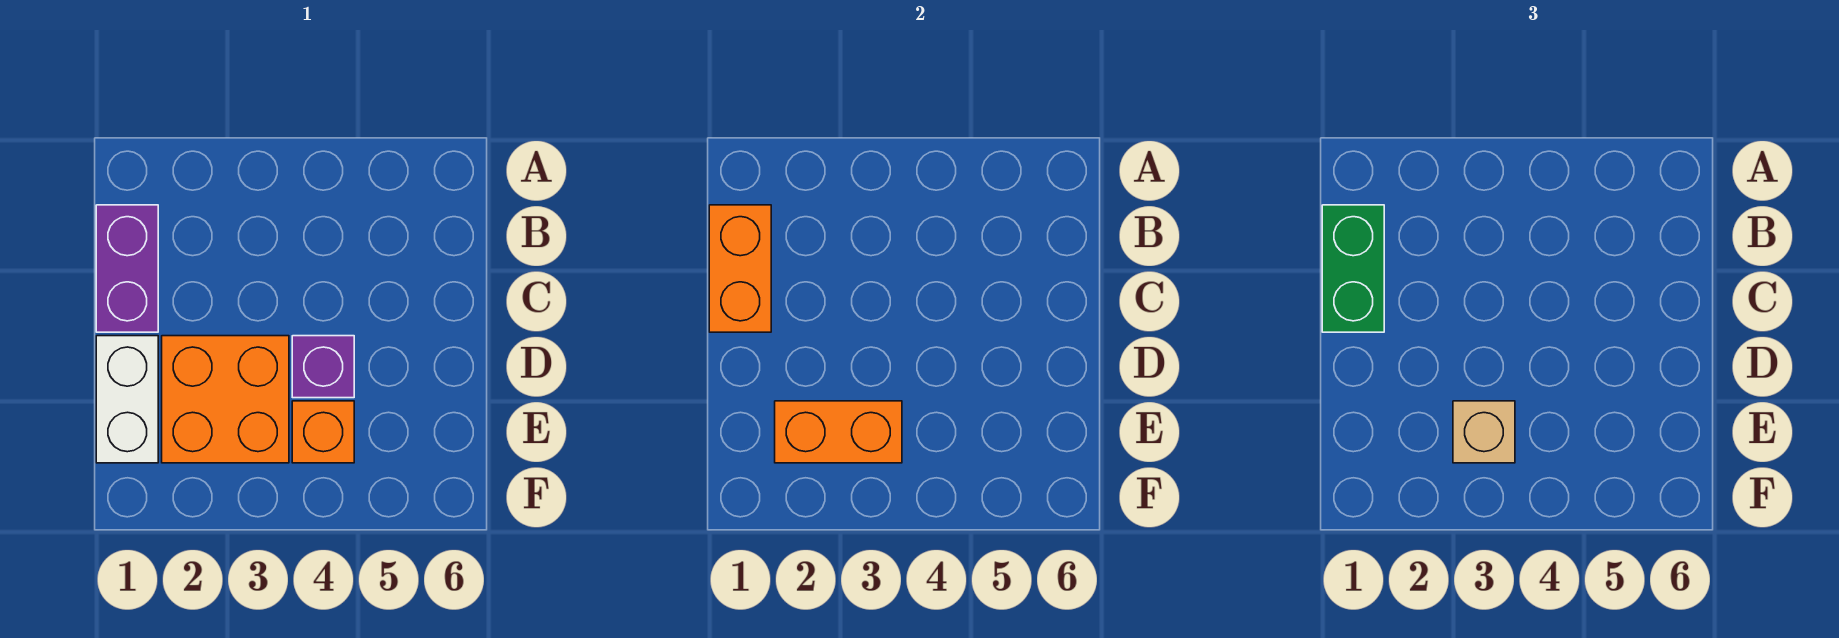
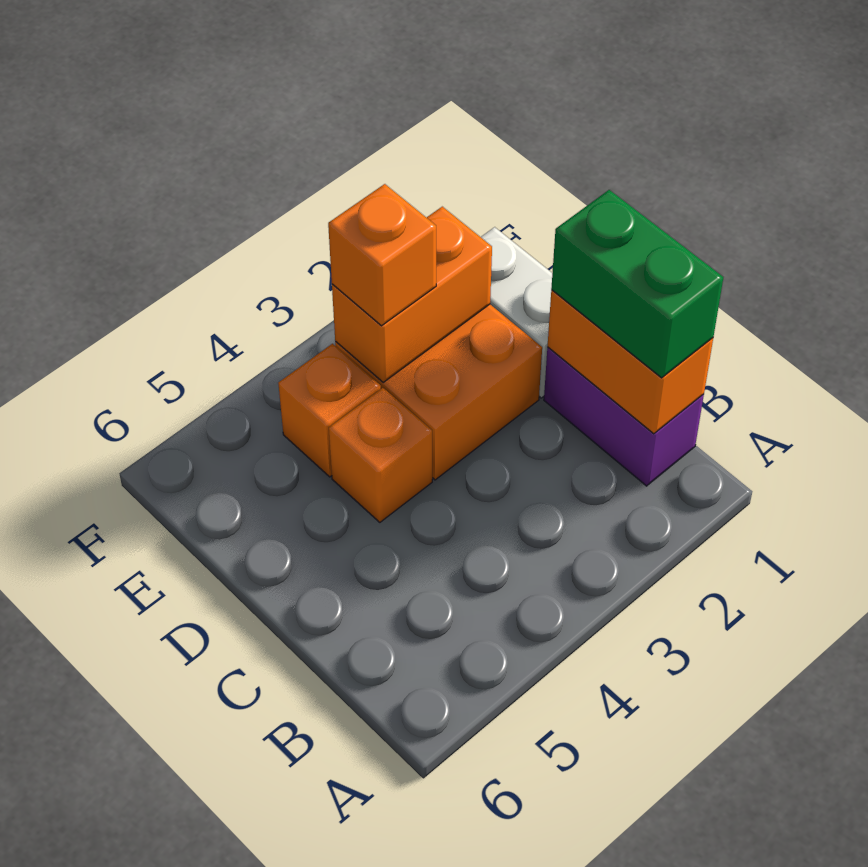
purple 1x1 brick [292,336,354,398] -> orange 1x1 brick [329,388,432,522]
tan 1x1 brick [1453,401,1515,463] -> orange 1x1 brick [328,184,436,326]

